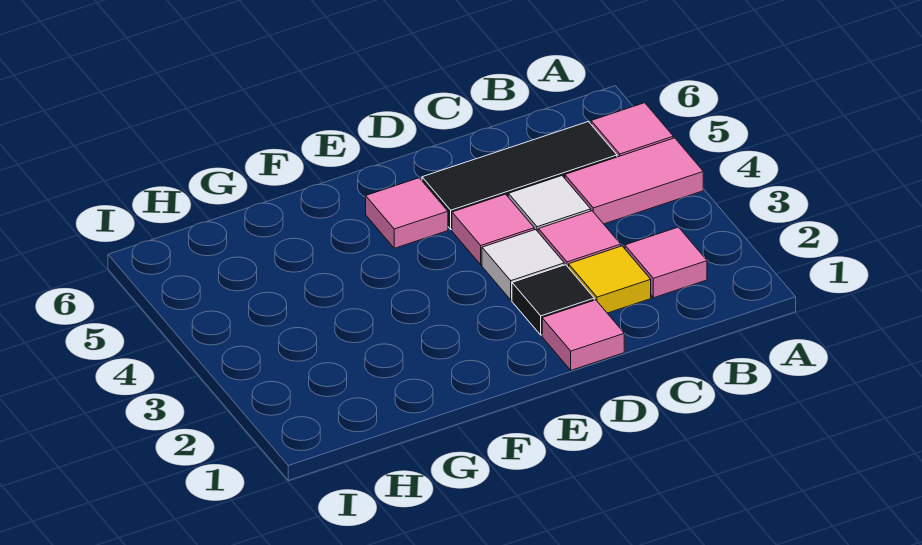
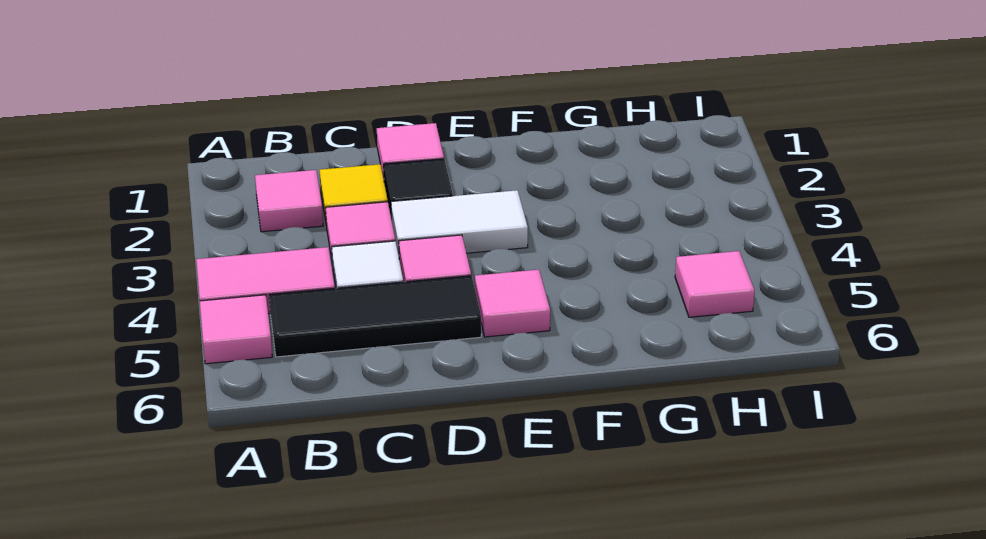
white 1x1 tile [482,230,564,300] -> white 1x2 tile [391,190,528,256]
none -> pink 1x1 tile [675,251,755,317]

